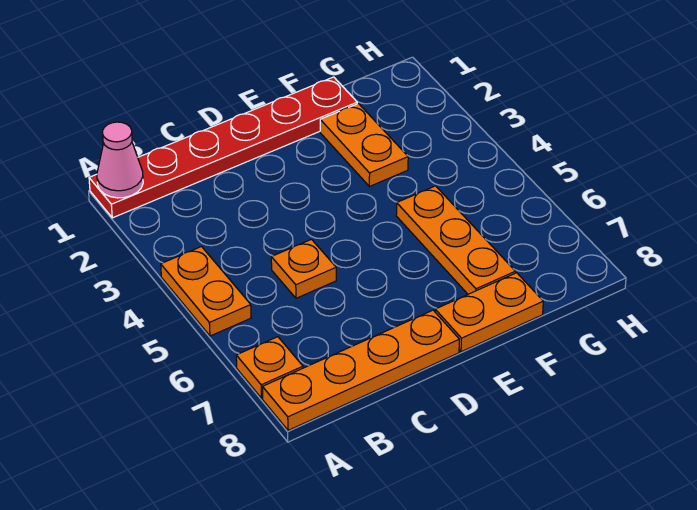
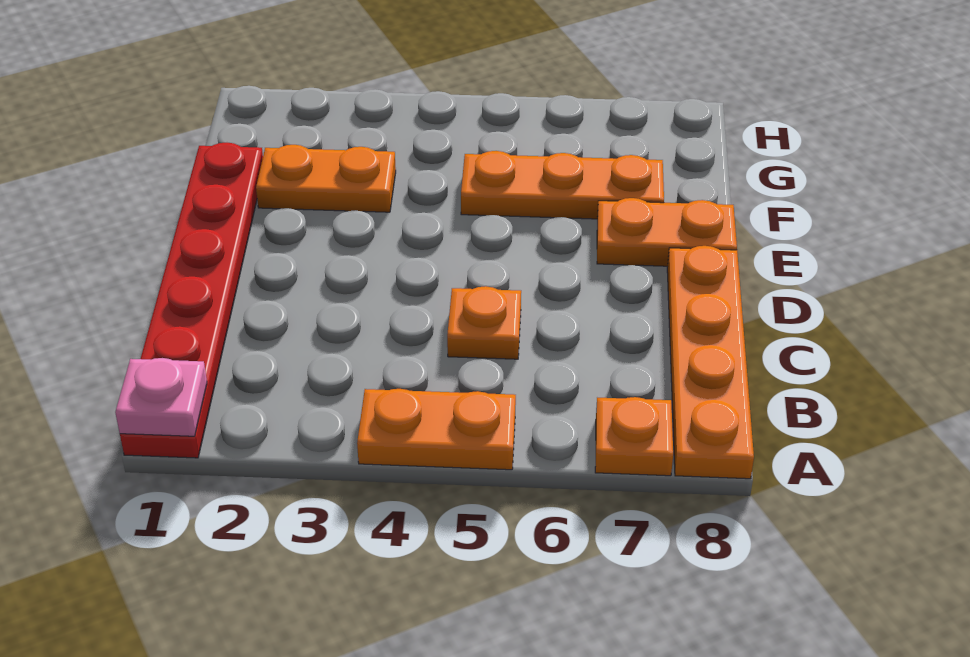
pink 1x1 cone [97,122,143,198] -> pink 1x1 plate [115,358,207,436]
orange 1x2 plate [435,273,543,352] -> orange 1x2 plate turned to [597,198,737,266]

